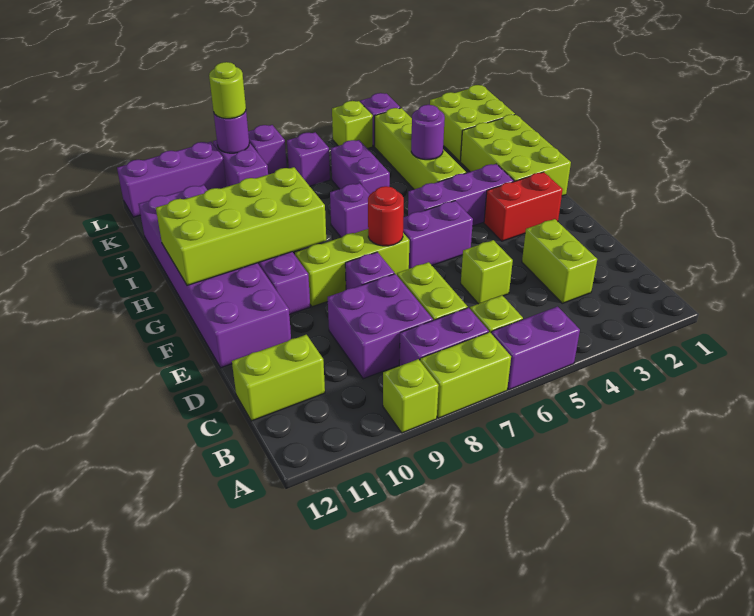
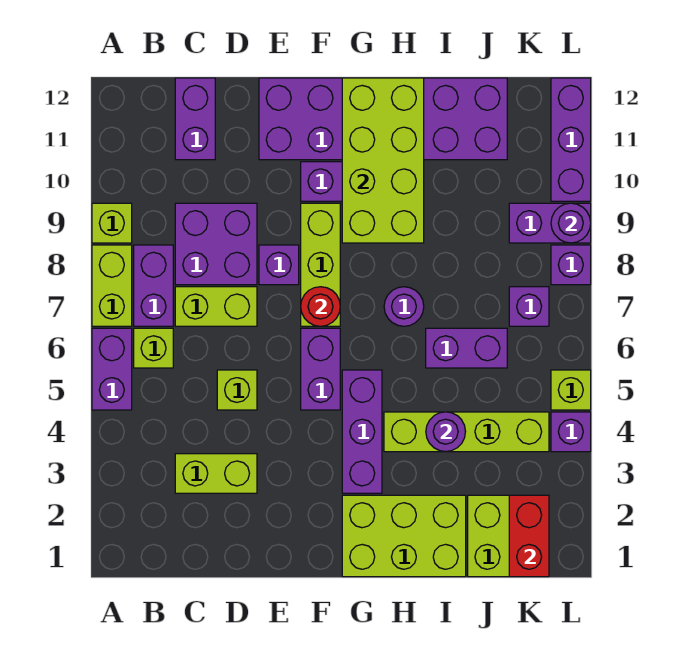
lime 1x2 brick [232,335,325,421] -> purple 1x2 brick [175,78,215,160]
red 1x2 brick [484,172,563,241] -> red 1x2 brick moved to [509,495,549,577]
purple 1x1 brick [330,183,370,237] -> purple 1x1 round brick [384,287,424,326]
lime 1x1 round brick [209,62,246,119] -> none

